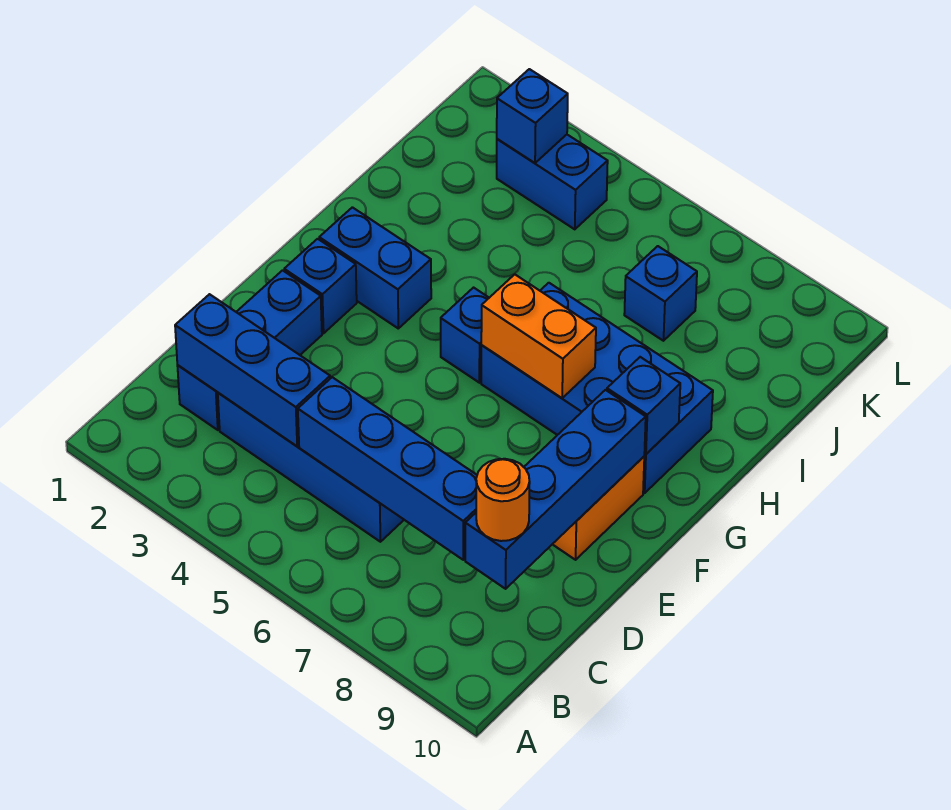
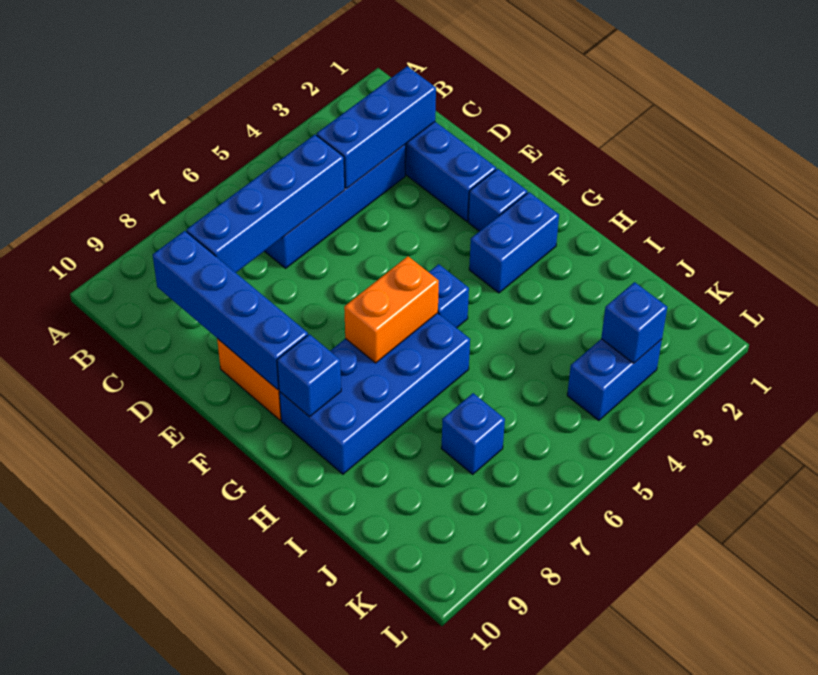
orange 1x1 round brick [476,459,530,541] -> none

